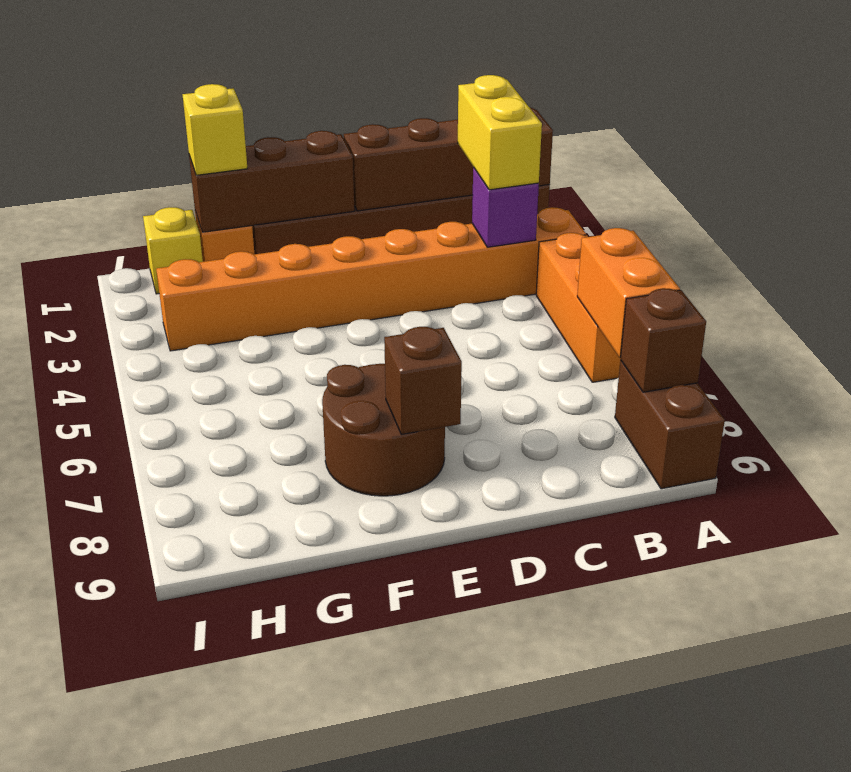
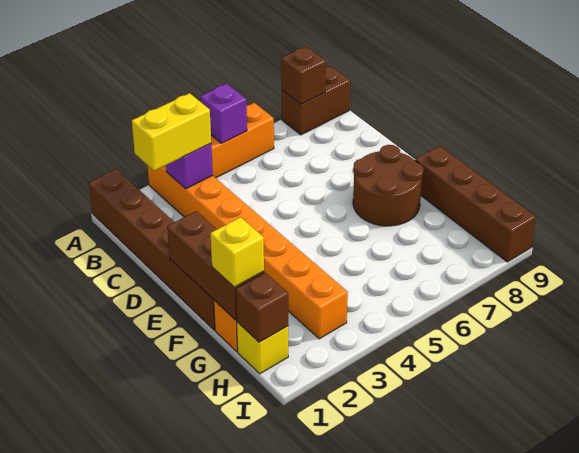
brown 1x4 brick [344,107,553,211] -> brown 1x4 brick moved to [415,146,536,262]
none -> purple 1x1 brick [201,84,247,143]
orange 1x2 brick [577,228,680,358] -> none
brown 1x1 brick [384,327,462,434] -> brown 1x1 brick moved to [236,273,288,342]

